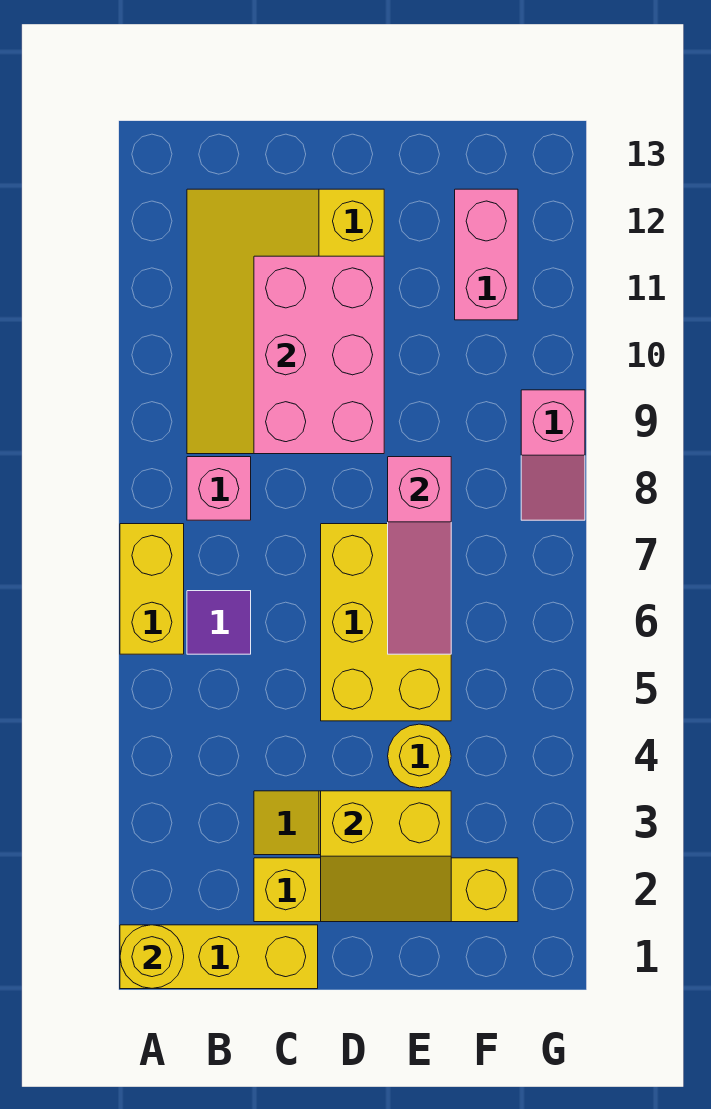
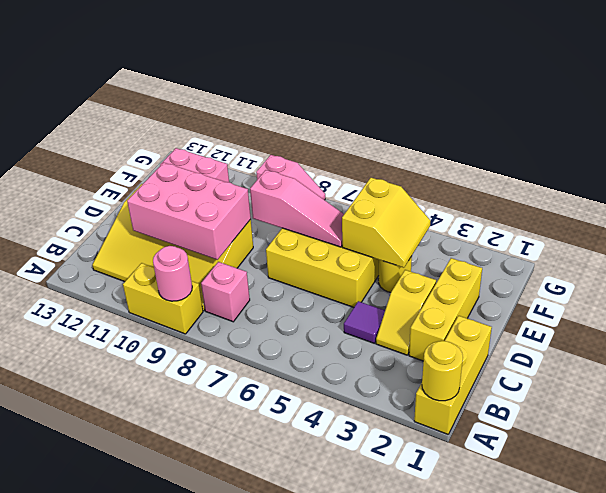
yellow 1x2 brick [120,524,184,654] -> yellow 1x2 brick moved to [123,263,203,334]
none -> pink 1x1 round brick [153,246,192,301]
purple 1x1 tile [187,591,251,654] -> purple 1x1 tile moved to [344,301,385,343]
yellow 1x4 brick [254,858,518,922] -> yellow 1x3 brick [409,258,482,361]
yellow 2x2 slope [321,791,451,922] -> yellow 2x2 slope moved to [342,178,431,268]

